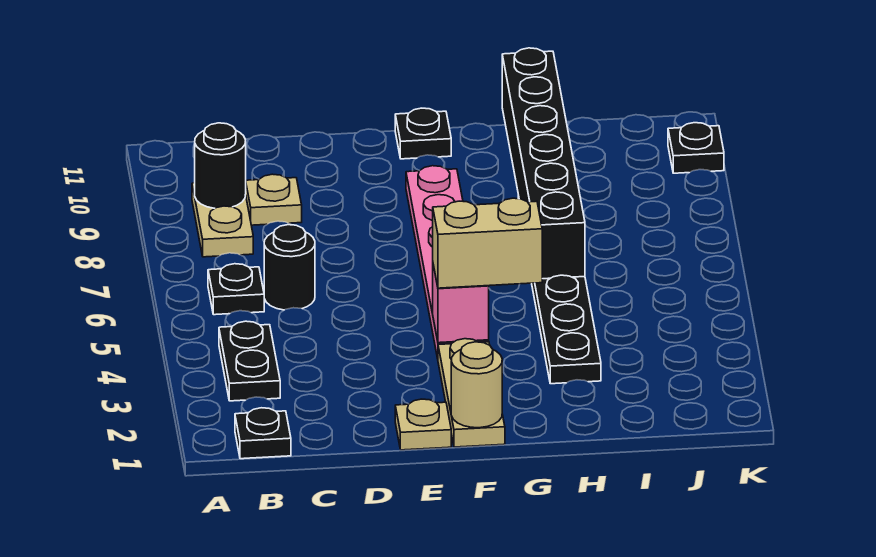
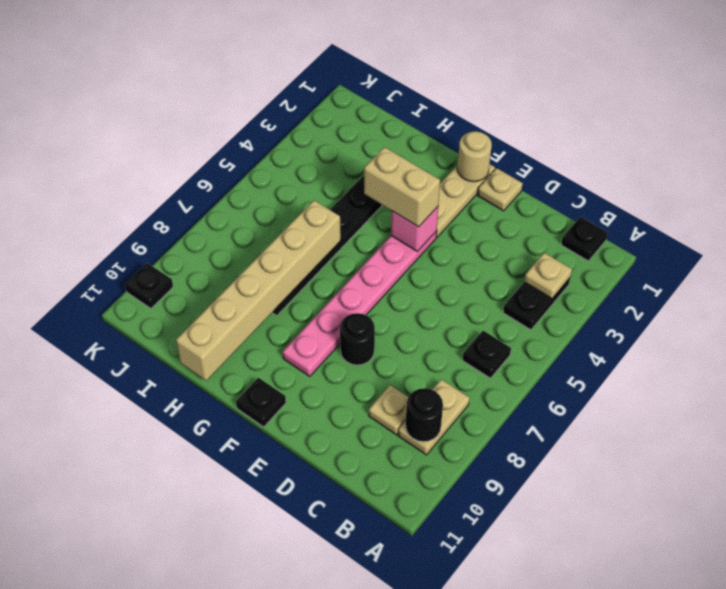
none -> tan 1x1 plate [524,253,572,299]
black 1x1 round brick [264,225,315,310] -> black 1x1 round brick moved to [340,313,375,365]
black 1x6 brick [502,48,585,279] -> tan 1x6 brick [176,200,341,381]

